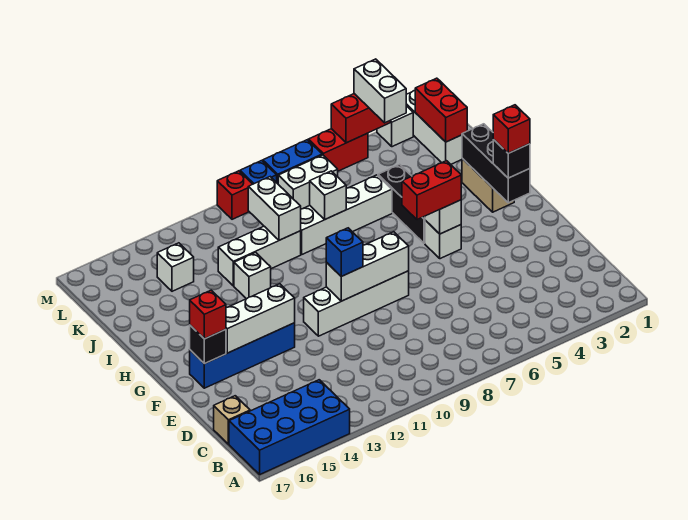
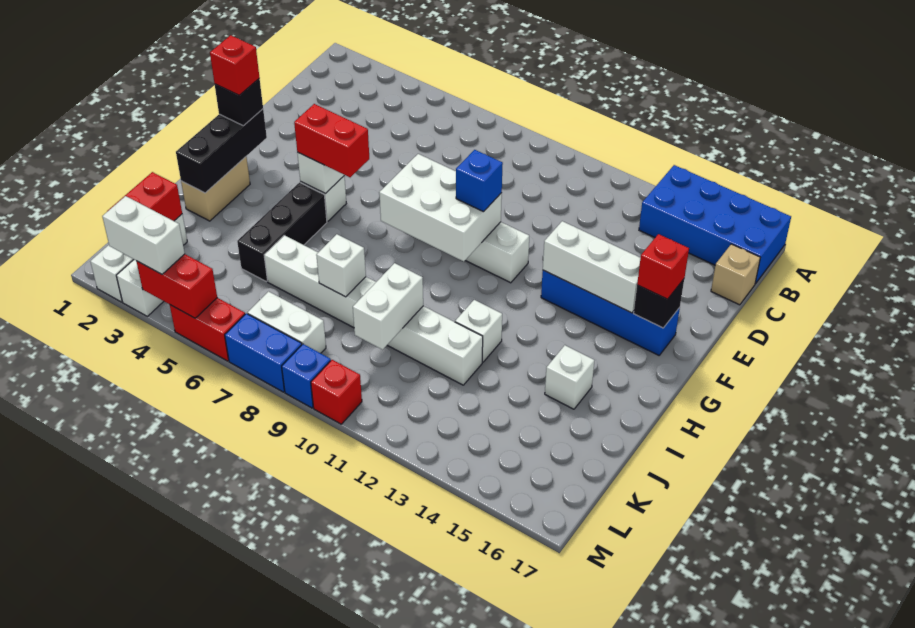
white 1x3 brick [326,232,409,301] -> white 2x3 brick [379,154,502,261]
white 1x1 brick [157,243,194,291] -> white 1x1 brick moved to [545,345,595,409]
white 1x2 brick [354,59,406,123] -> white 1x2 brick turned to [102,196,185,274]

